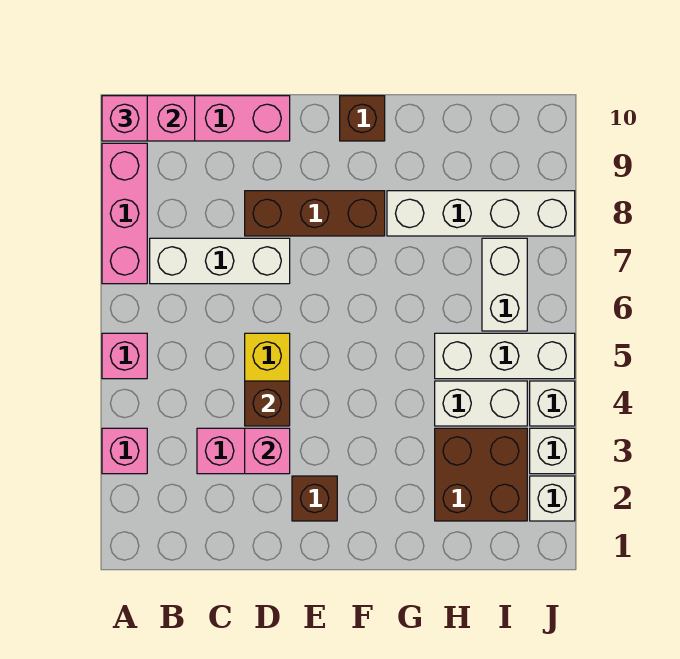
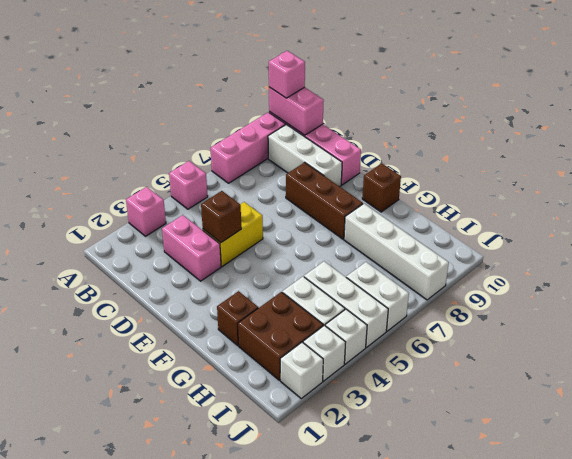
white 1x3 brick [150,238,290,284] -> white 1x3 brick moved to [268,125,342,187]
pink 1x1 brick [245,428,290,474] -> none
brown 1x1 brick [292,476,337,521] -> brown 1x1 brick moved to [217,291,258,345]
white 1x2 brick [482,238,527,331] -> white 1x2 brick turned to [346,262,409,331]

